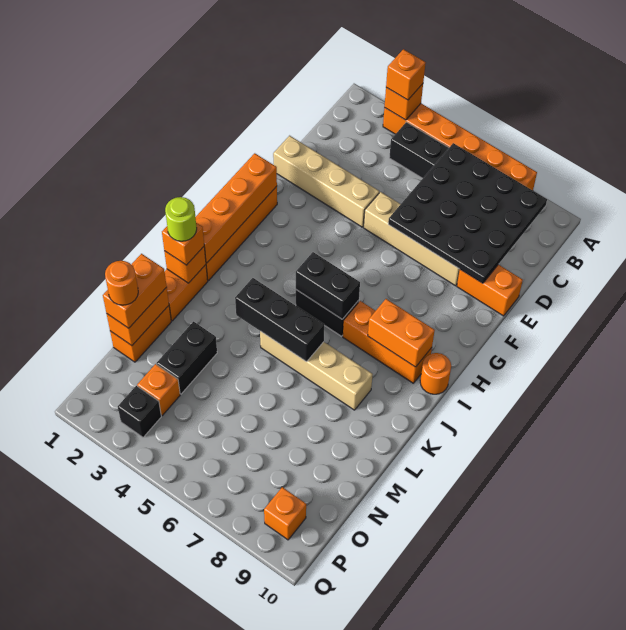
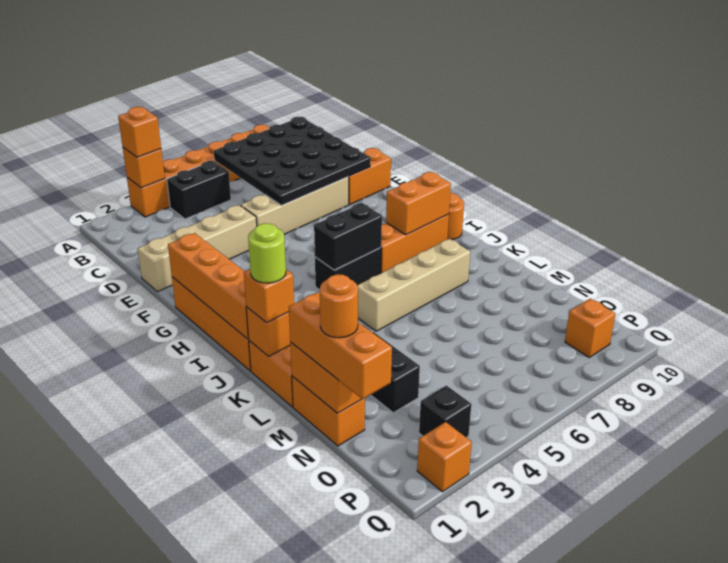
black 1x3 brick [235,278,324,362] -> none
orange 1x2 brick [103,254,167,328] -> orange 1x3 brick [289,292,392,399]
orange 1x1 brick [137,364,180,415] -> orange 1x1 brick moved to [417,422,472,492]

